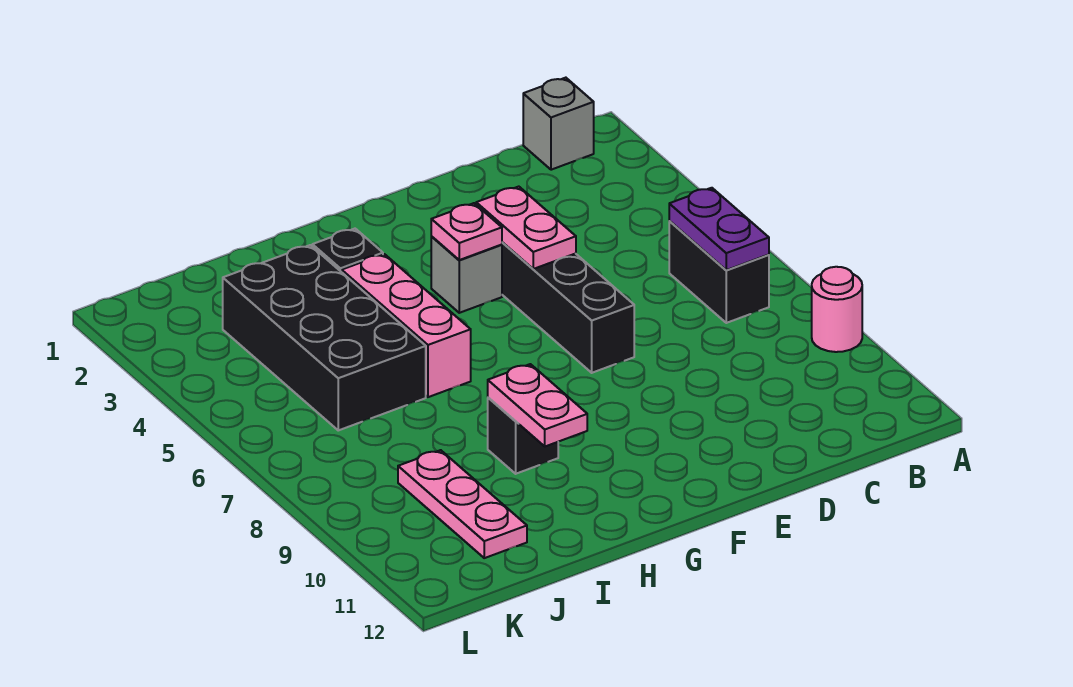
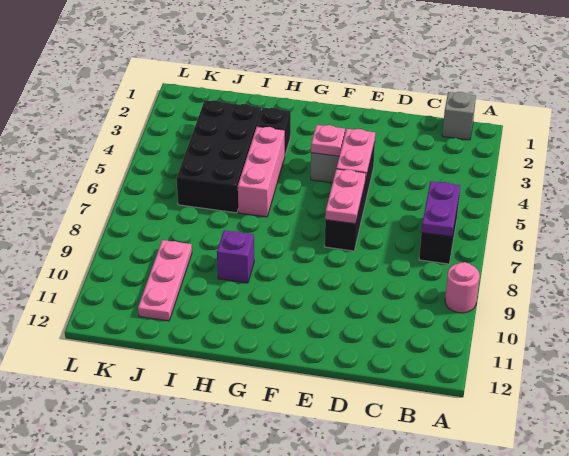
black 1x1 brick [488,398,558,474] -> purple 1x1 brick [217,230,254,283]
pink 1x2 plate [488,364,587,446] -> pink 1x2 plate moved to [325,169,366,224]

